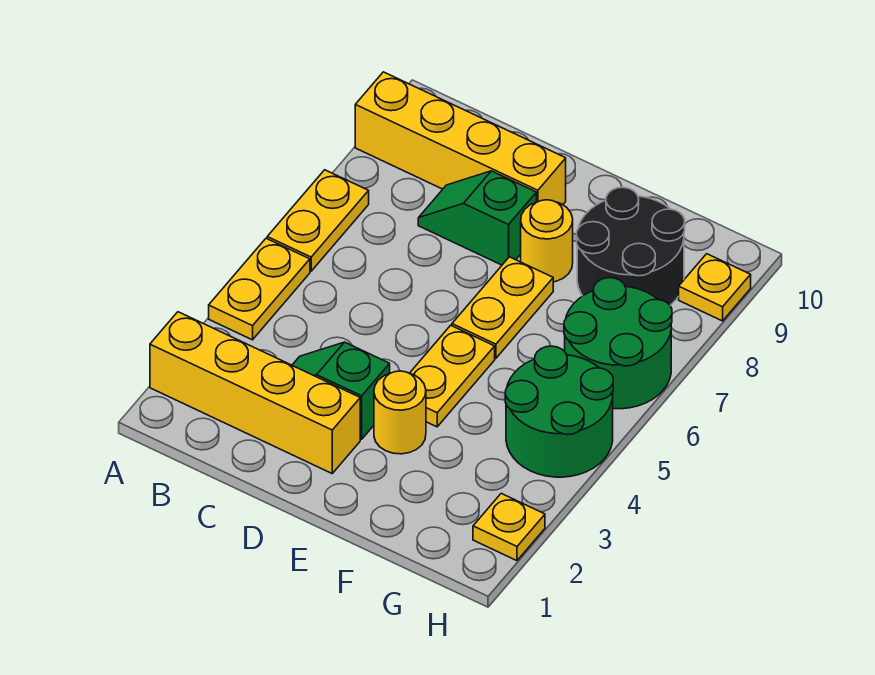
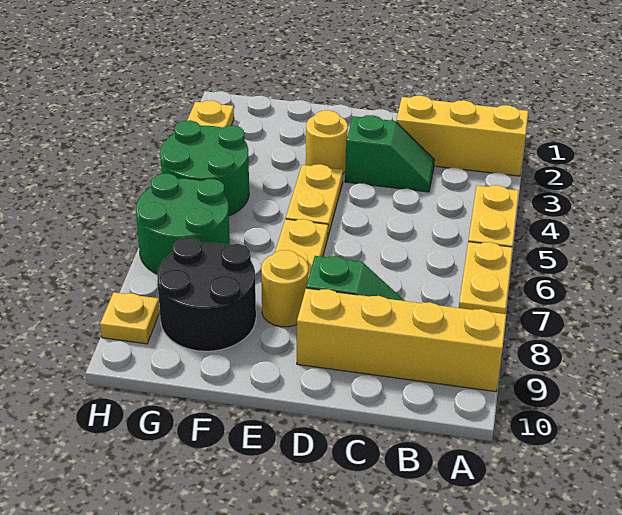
yellow 1x4 brick [150,312,360,473] -> yellow 1x3 brick [396,96,528,176]

